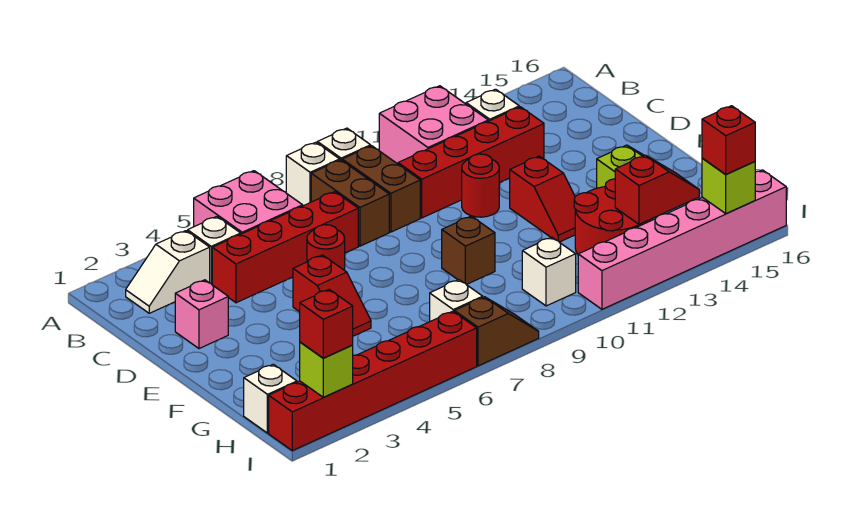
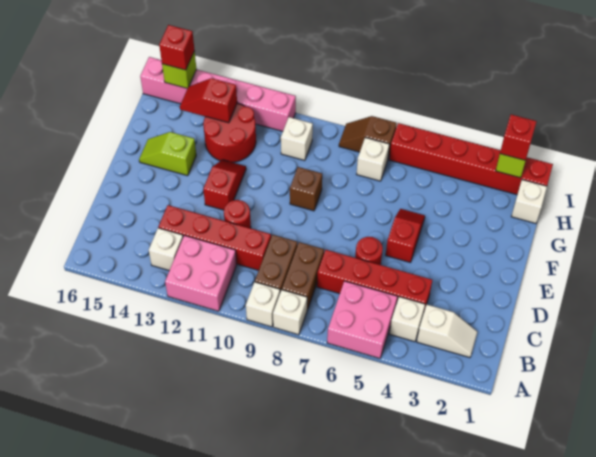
pink 1x1 brick [175,280,228,349] -> none

